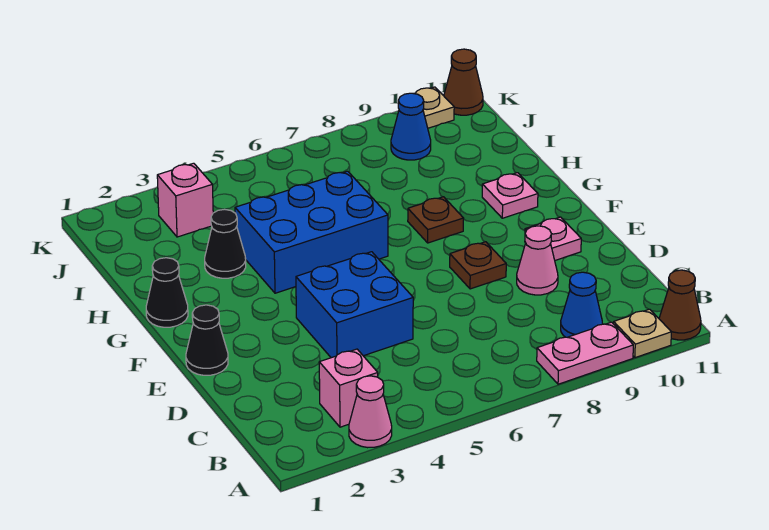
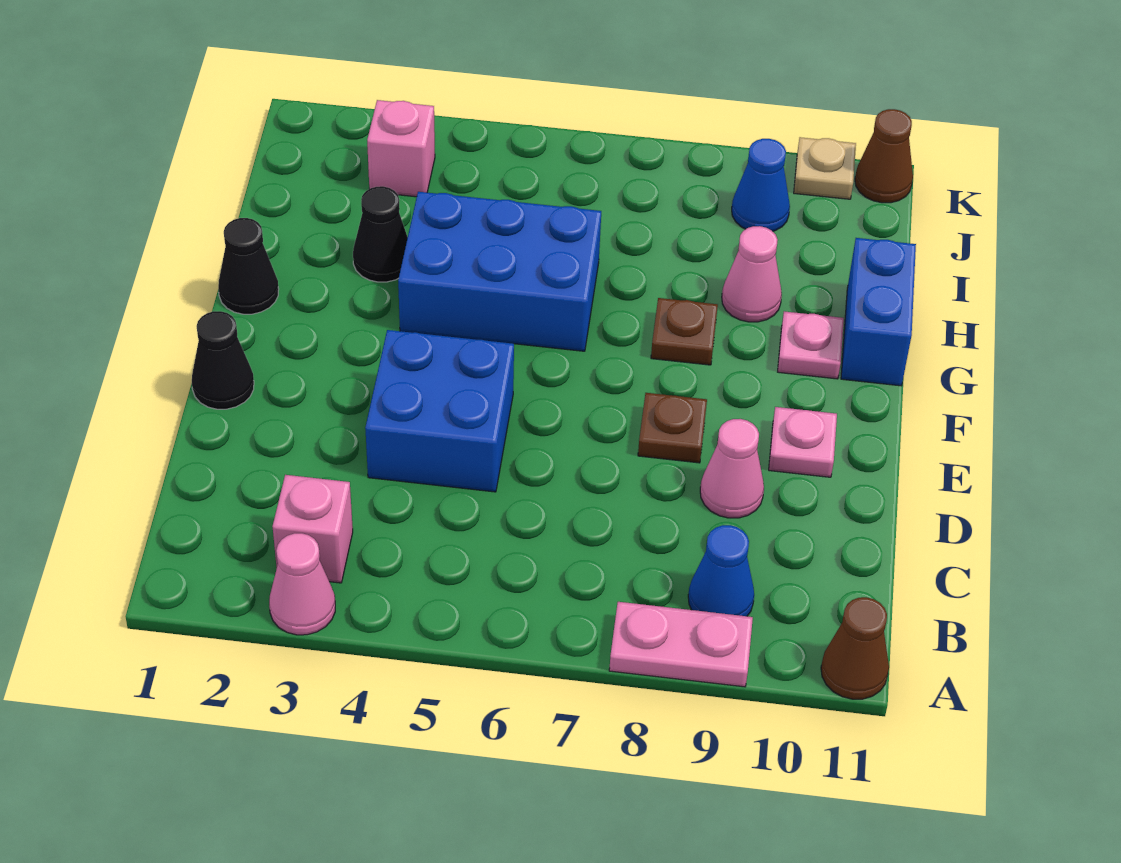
tan 1x1 plate [614,309,671,358] -> none
none -> blue 1x2 brick [841,238,916,386]
none -> pink 1x1 cone [722,226,782,322]

